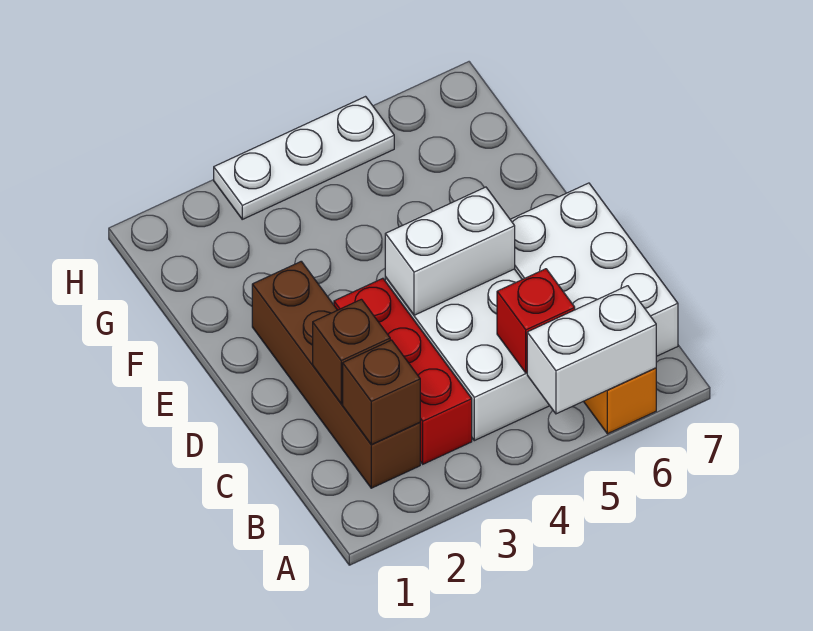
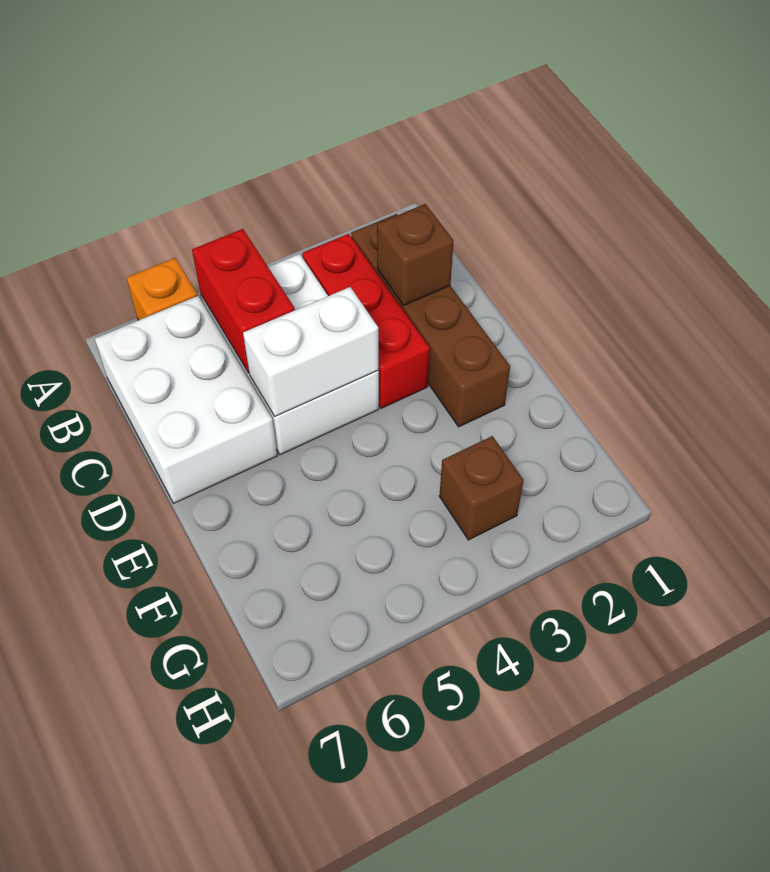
white 1x2 brick [527,286,656,414] -> none
brown 1x1 brick [343,340,420,445] -> brown 1x1 brick moved to [439,436,524,540]
red 1x1 brick [497,269,575,373] -> red 1x2 brick [192,229,295,373]
white 1x3 plate [214,97,394,219] -> none

